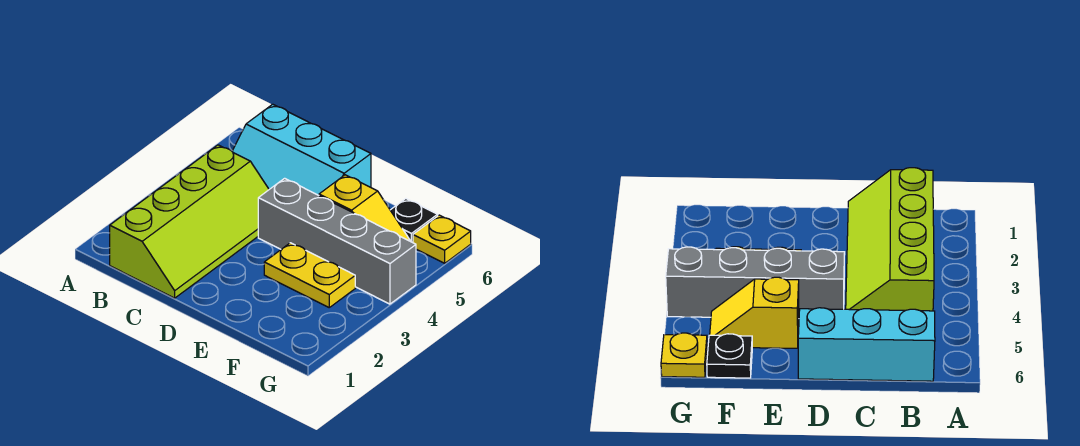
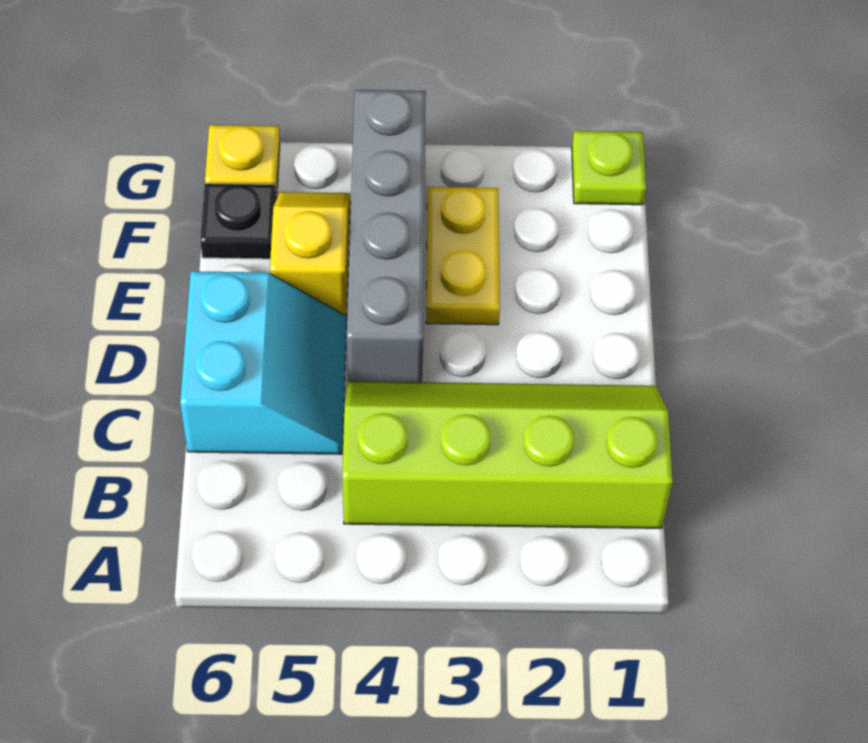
cyan 2x3 slope [232,104,371,195] -> cyan 2x2 slope [180,271,346,454]
none -> lime 1x1 plate [572,131,646,205]

